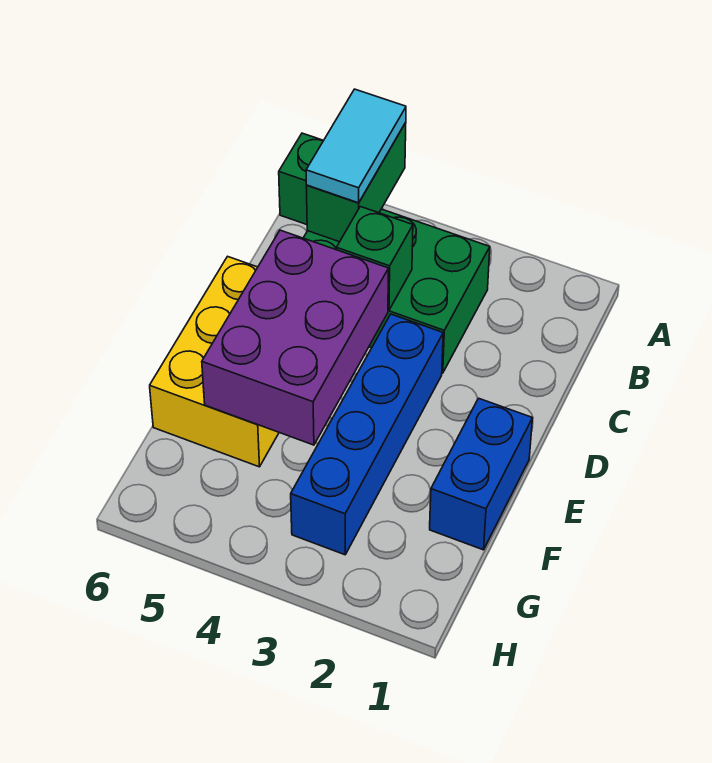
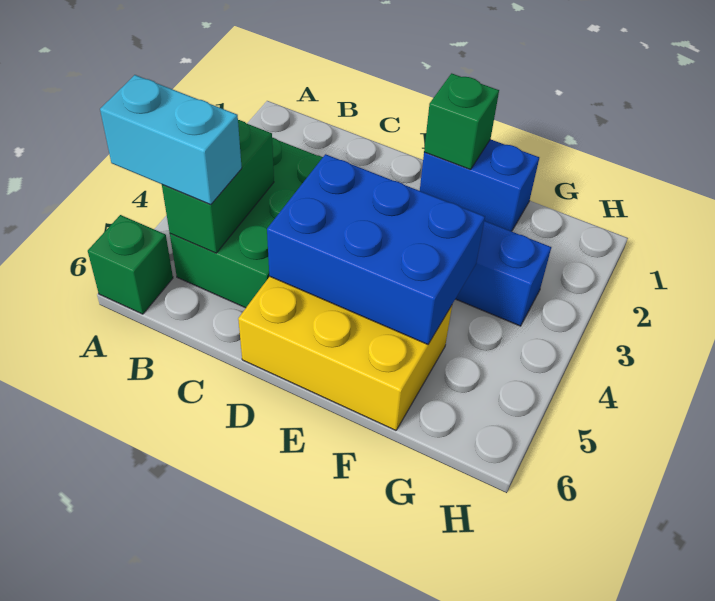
green 1x2 brick [306,122,406,242] -> green 1x2 brick turned to [162,120,274,253]
cyan 1x2 tile [306,89,406,203] -> cyan 1x2 brick [100,75,242,205]
green 1x1 brick [336,207,413,310] -> green 1x1 brick moved to [424,73,499,170]
purple 2x3 brick [202,230,389,445] -> blue 2x3 brick [267,154,485,344]

